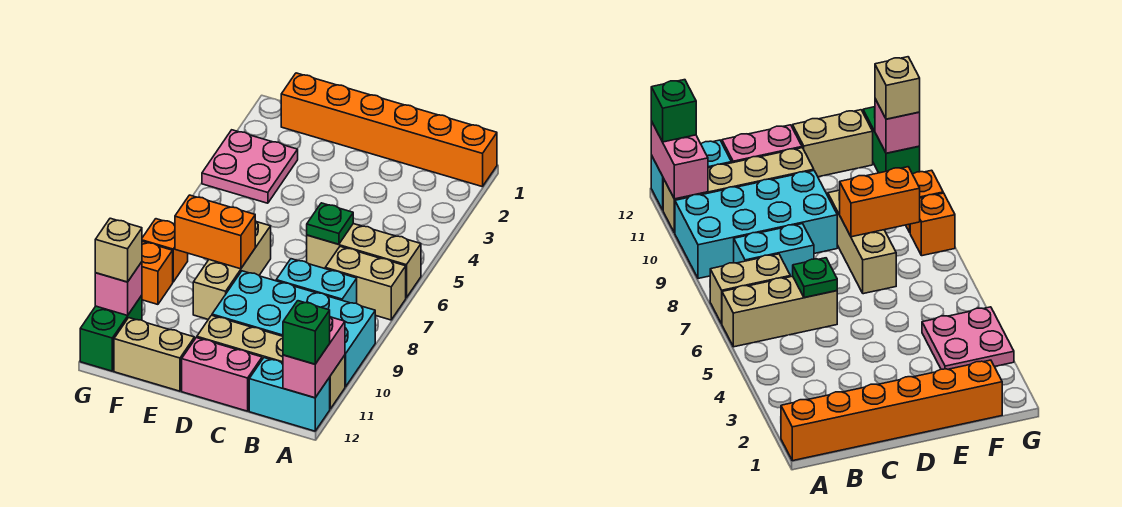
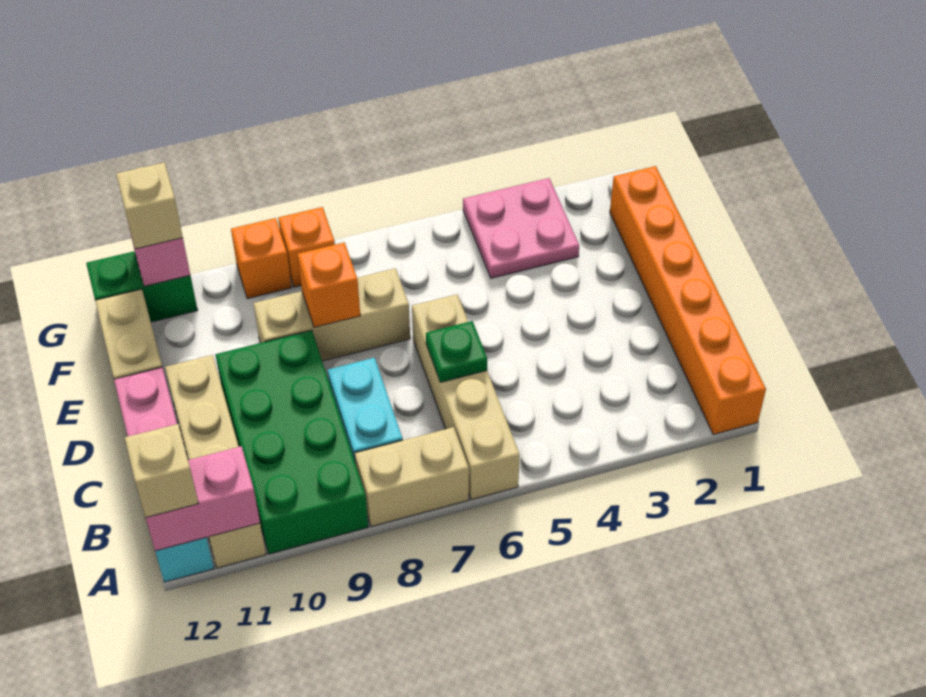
tan 1x3 brick [307,224,421,298] -> tan 1x4 brick [412,294,520,500]
tan 1x2 brick [325,247,406,320] -> tan 1x2 brick turned to [355,427,469,527]
cyan 2x4 brick [212,271,375,387] -> green 2x4 brick [215,330,368,554]
green 1x1 brick [283,301,330,364] -> tan 1x1 brick [125,424,198,518]
orange 1x2 brick [175,195,255,269] -> orange 1x1 brick [298,243,360,327]

